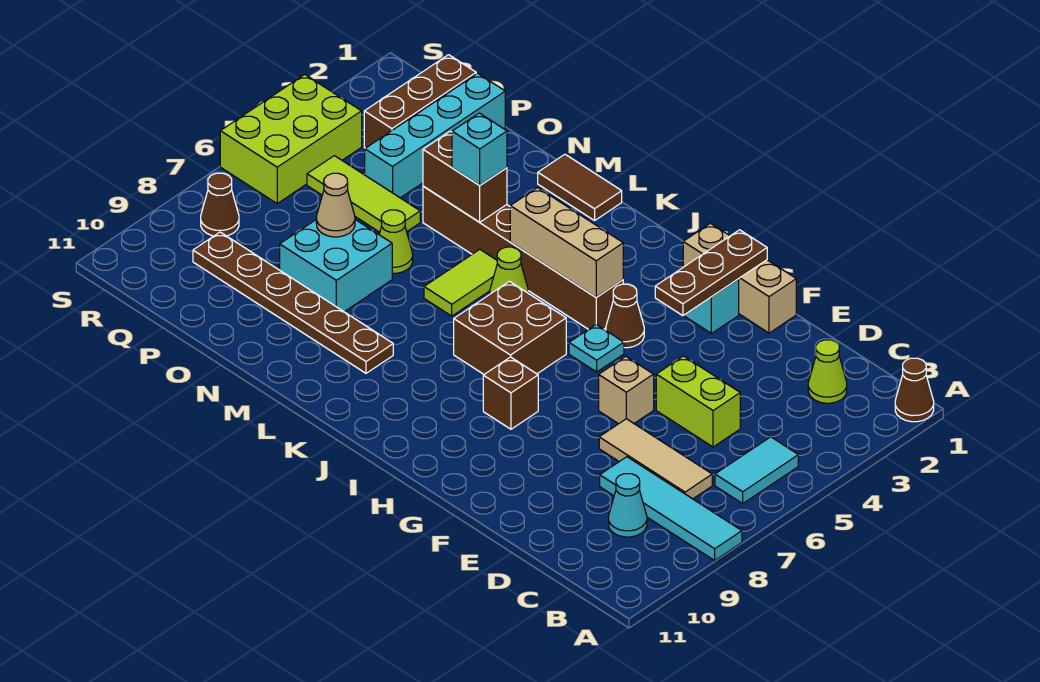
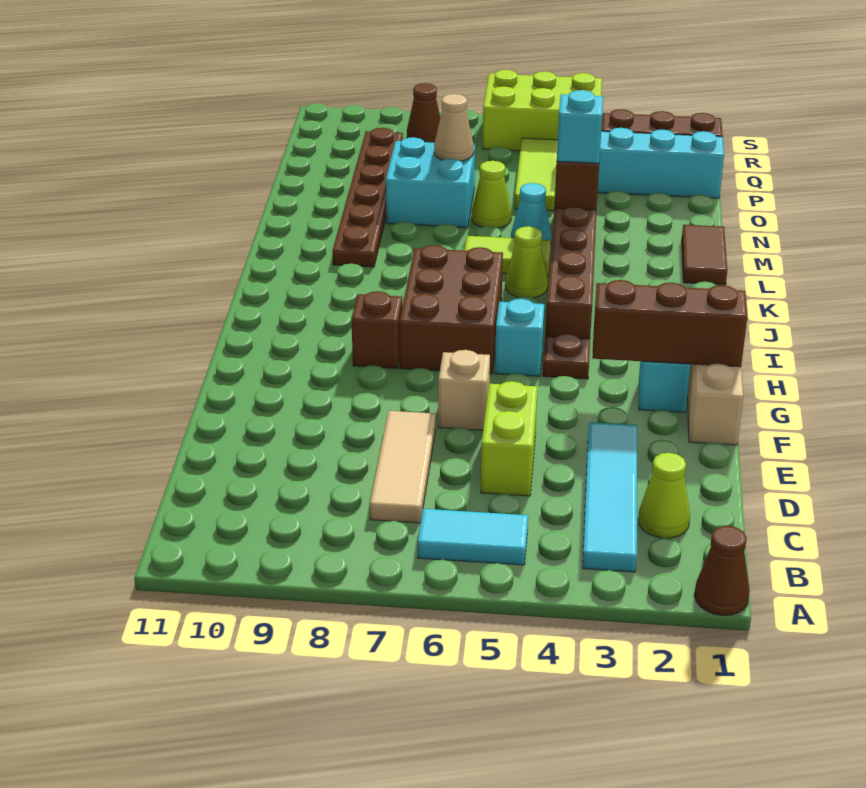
cyan 1x4 tile [600,457,742,560] -> cyan 1x4 tile moved to [583,422,637,572]
cyan 1x1 cone [609,474,647,537] -> cyan 1x1 cone moved to [511,183,552,240]
brown 1x3 plate [655,230,767,316] -> brown 1x3 brick [592,280,747,367]
brown 1x1 cone [606,284,644,348] -> brown 1x1 plate [543,333,590,379]
cyan 1x1 plate [569,324,624,372] -> cyan 1x1 brick [495,299,544,376]
tan 1x3 brick [510,188,623,297] -> none
brown 2x2 brick [454,281,566,374] -> brown 2x3 brick [399,245,503,374]

